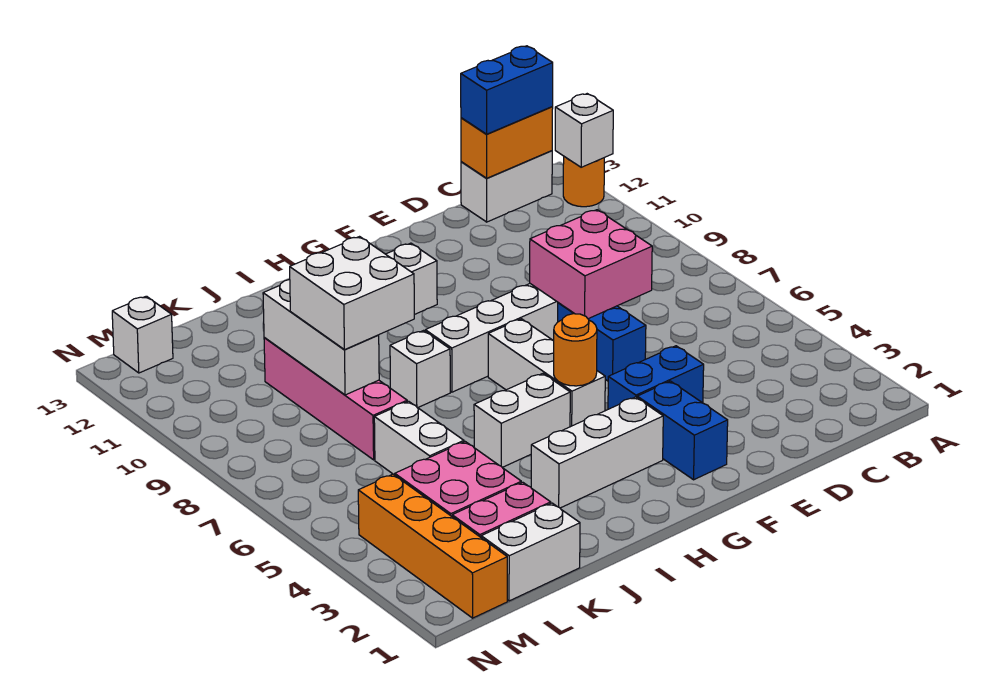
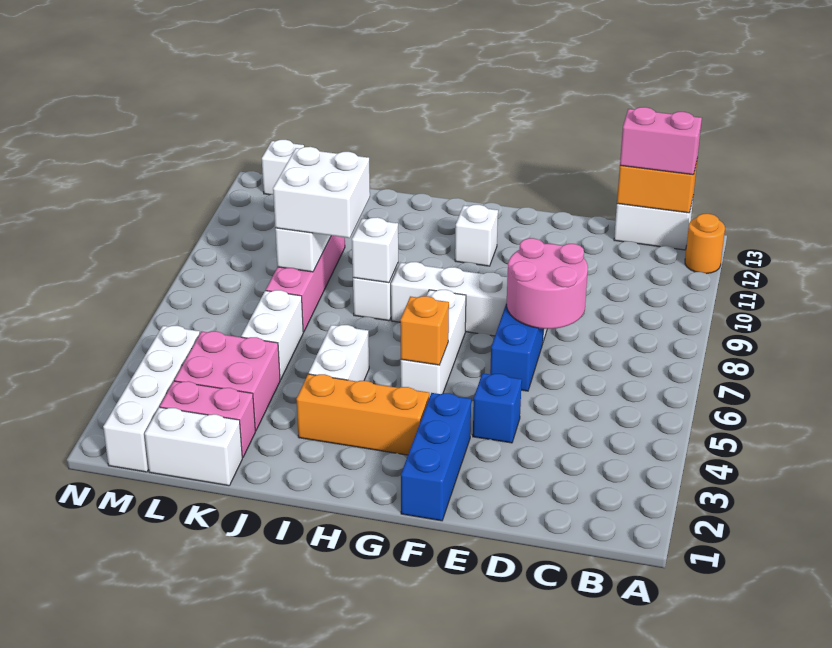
white 1x1 brick [555,94,613,167] -> white 1x1 brick moved to [352,217,398,283]
blue 1x2 brick [461,46,553,134] -> pink 1x2 brick [620,107,702,175]
pink 2x2 brick [530,210,652,319] -> pink 2x2 round brick [507,238,588,329]
blue 1x2 brick [608,346,704,409] -> blue 1x1 brick [473,373,522,443]
blue 1x2 brick [637,381,728,480] -> blue 1x3 brick [401,393,471,521]
white 1x3 brick [531,397,663,508] -> orange 1x3 brick [297,374,429,455]
orange 1x1 round brick [554,314,597,386] -> orange 1x1 brick [400,296,449,365]
white 1x2 brick [474,374,570,467] -> white 1x2 brick turned to [309,325,369,382]
orange 1x4 brick [358,474,507,618] -> white 1x4 brick [103,326,200,472]

